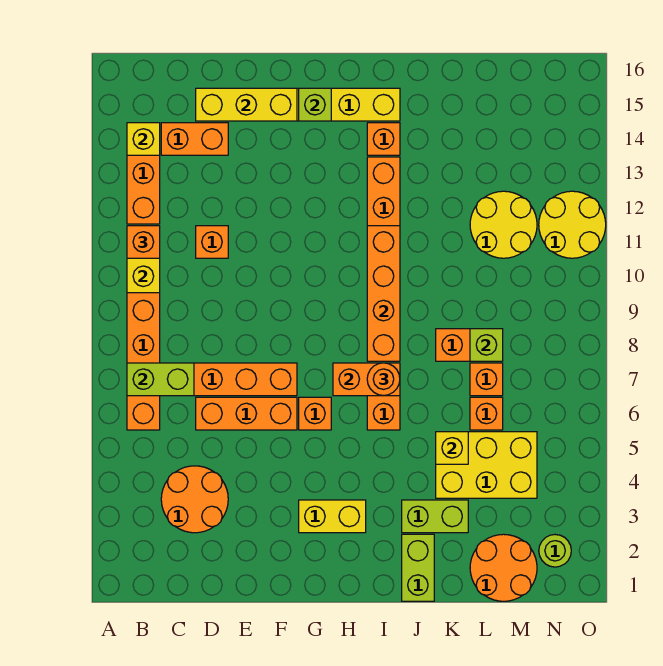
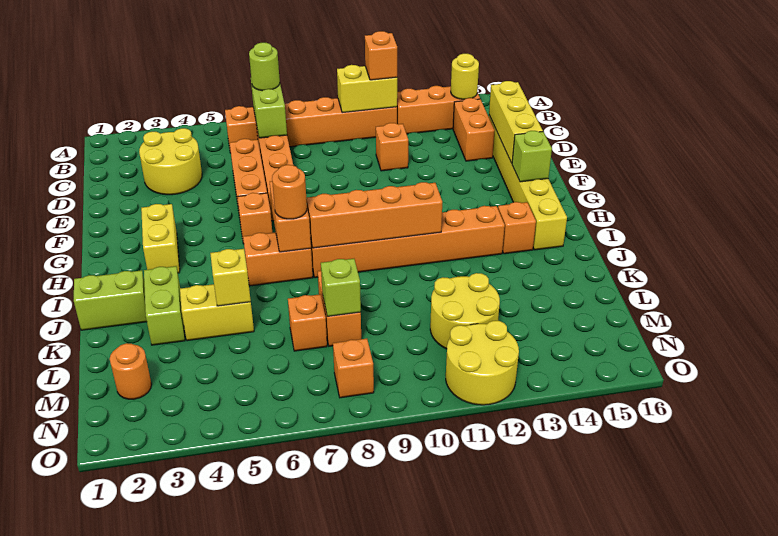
yellow 1x1 brick [127,123,160,155] -> yellow 1x1 round brick [451,54,479,99]
orange 2x2 round brick [161,466,228,533] -> yellow 2x2 round brick [139,128,202,195]
yellow 2x3 brick [436,432,537,498] -> yellow 1x2 brick [180,284,254,341]
orange 2x2 round brick [470,534,537,601] -> orange 1x1 round brick [110,343,151,399]
orange 1x1 brick [470,397,503,430] -> orange 1x1 brick moved to [333,339,374,398]
lime 1x1 round brick [539,535,571,567] -> lime 1x1 round brick moved to [249,43,280,91]

